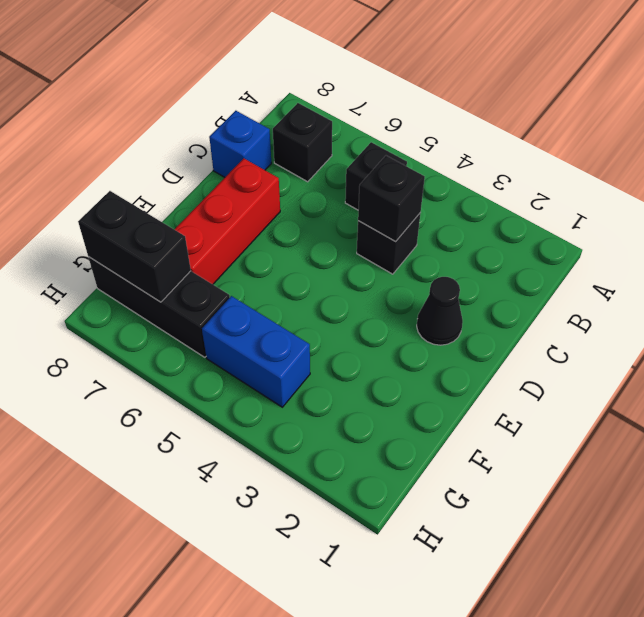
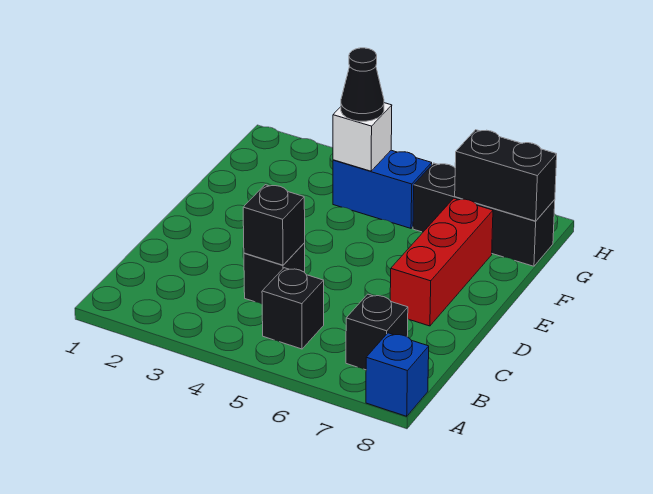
blue 1x1 brick [209,111,271,177] -> blue 1x1 brick moved to [366,333,429,416]
black 1x1 cone [417,277,463,345] -> black 1x1 cone moved to [341,48,384,121]
none -> white 1x1 brick [333,103,392,171]

